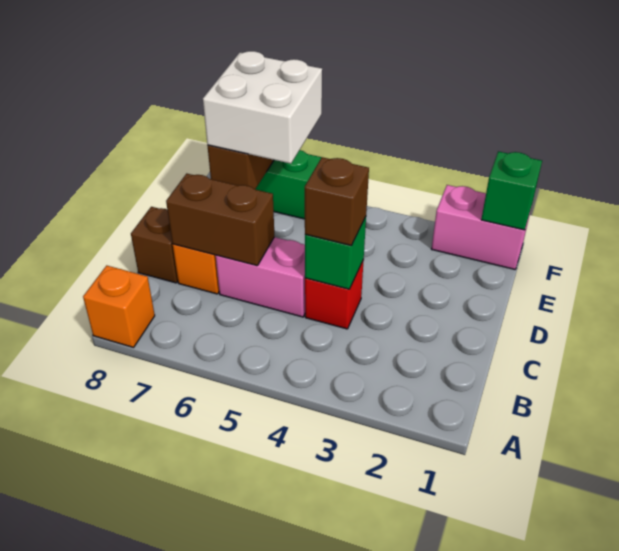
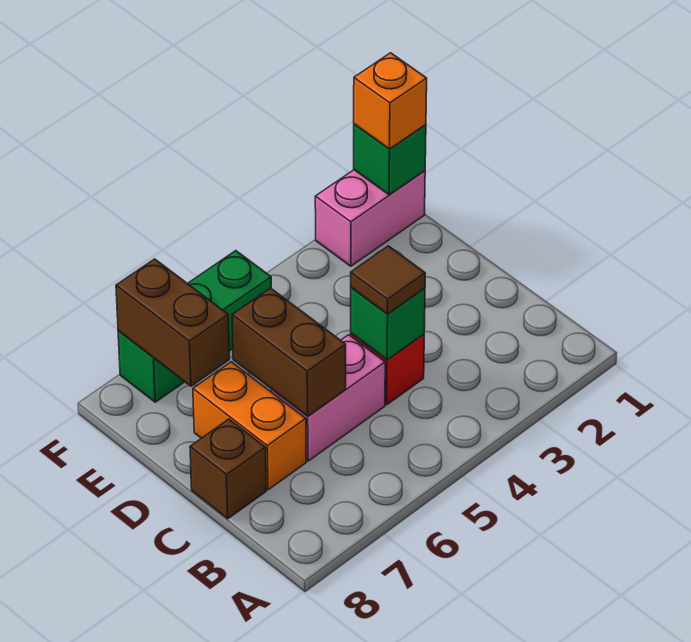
orange 1x1 brick [83,266,155,347] -> orange 1x1 brick moved to [354,53,427,149]
brown 1x1 brick [305,157,369,245] -> brown 1x1 tile [351,246,425,314]
brown 1x2 brick [166,174,275,266] -> brown 1x2 brick turned to [232,288,346,416]
white 2x2 brick [203,51,322,164] -> none

